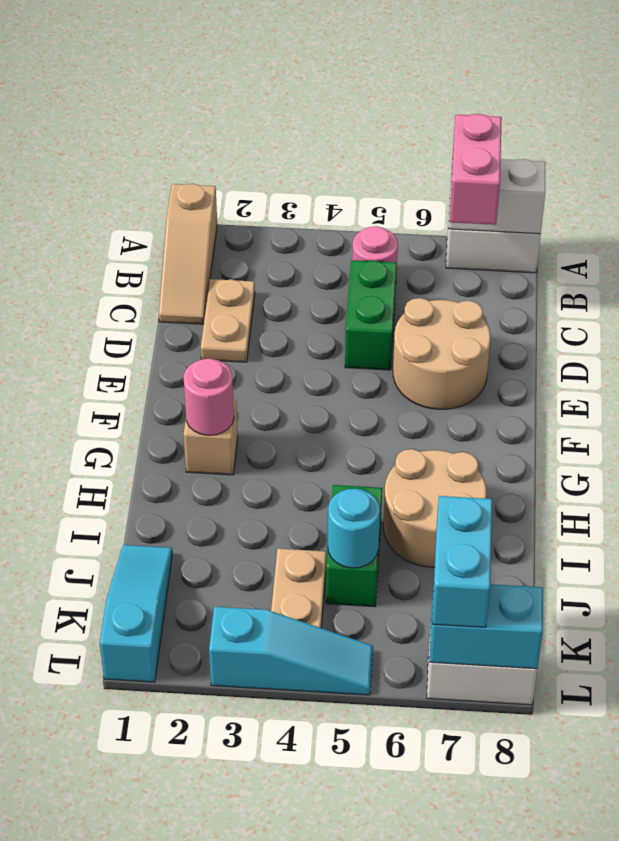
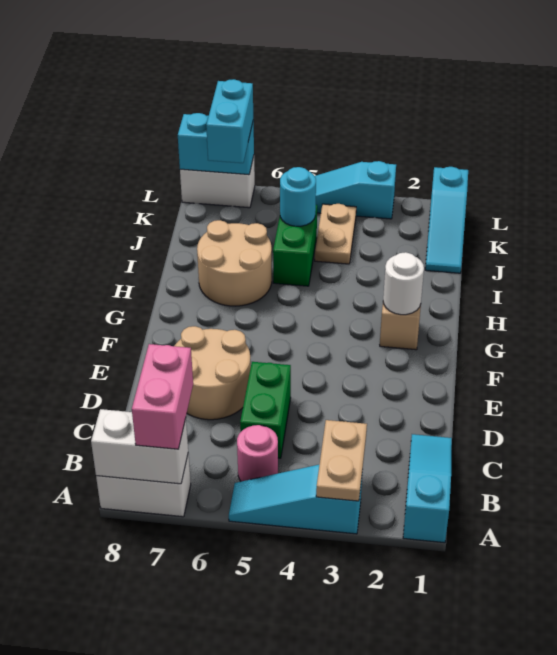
tan 1x3 slope [159,184,217,324] -> cyan 1x3 slope [403,434,452,543]
none -> cyan 1x3 slope [229,465,362,534]
tan 1x2 plate [201,279,255,362] -> tan 1x2 plate moved to [316,420,367,501]
pink 1x1 round brick [183,359,234,435] -> white 1x1 round brick [383,252,424,315]

